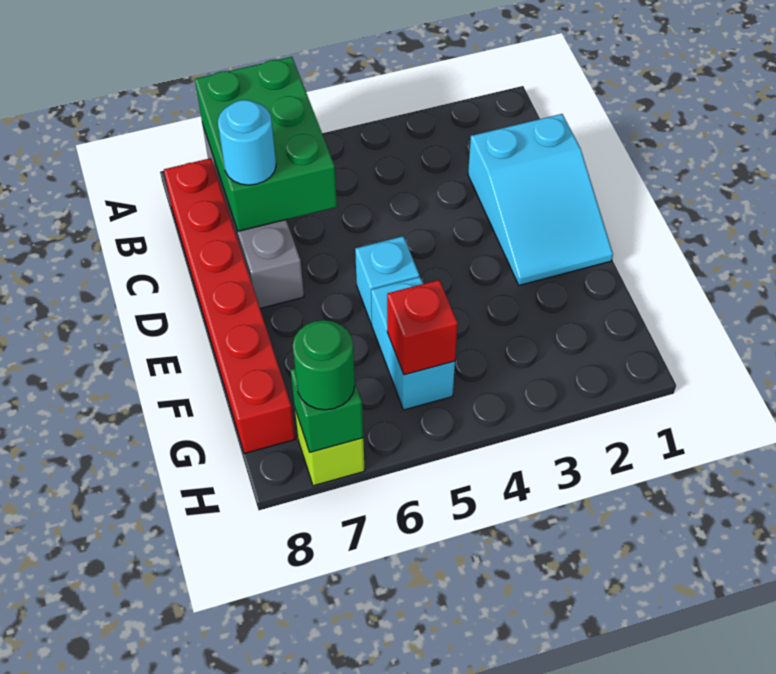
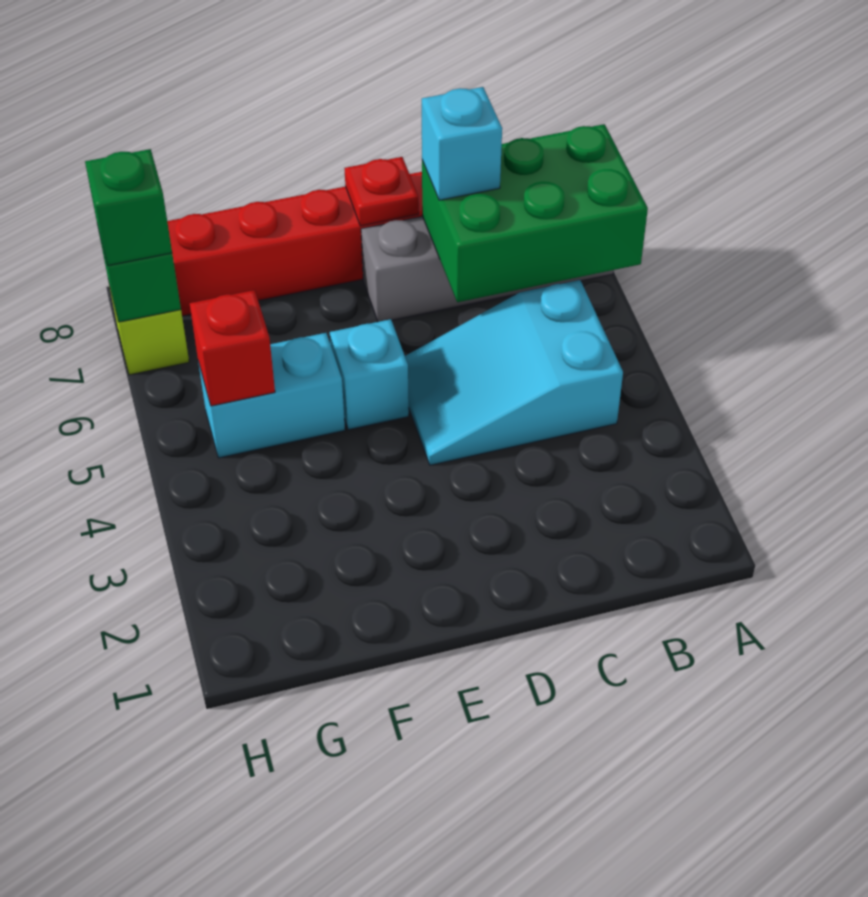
cyan 2x3 slope [468,114,613,285] -> cyan 2x3 slope moved to [405,280,623,465]
cyan 1x1 round brick [218,100,276,185] -> cyan 1x1 brick [422,87,502,200]
none -> red 1x1 plate [345,157,419,226]
green 1x1 round brick [293,320,355,410] -> green 1x1 brick [85,149,172,266]

